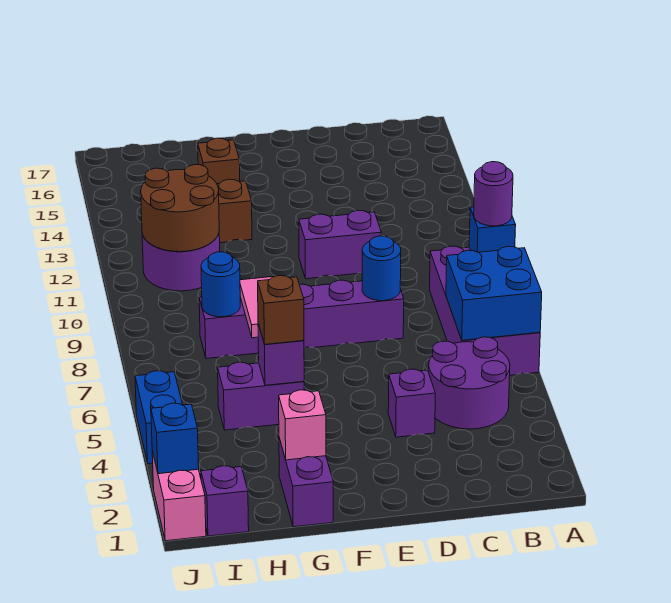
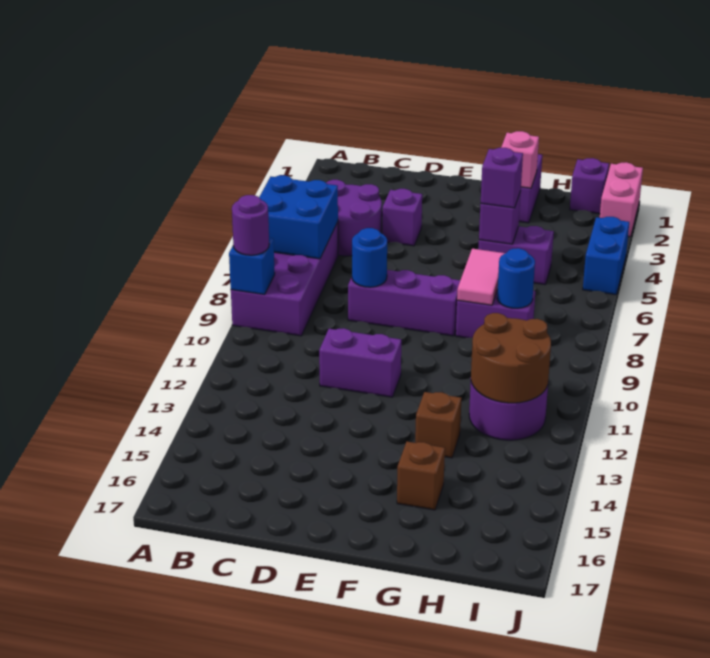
brown 1x1 brick [258,276,304,345] -> purple 1x1 brick [481,148,523,208]
blue 1x1 brick [151,403,199,474] -> none

